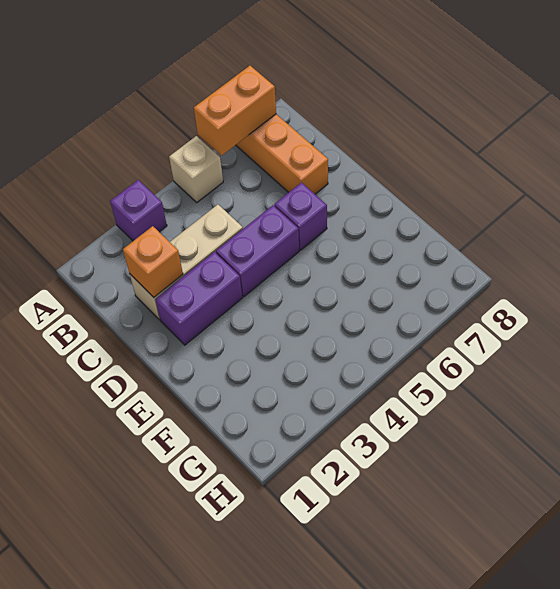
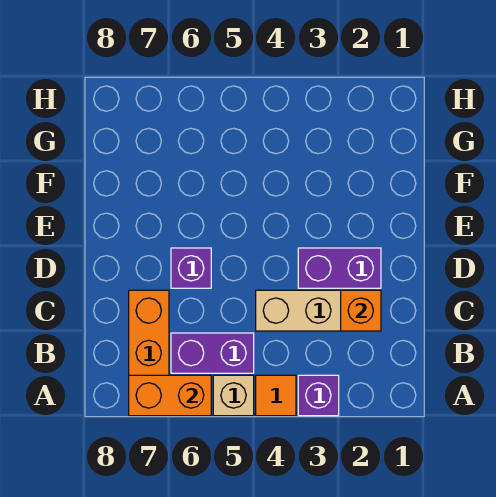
none -> orange 1x1 tile [256,375,296,416]
purple 1x2 brick [216,205,299,297] -> purple 1x2 brick moved to [171,333,254,373]

